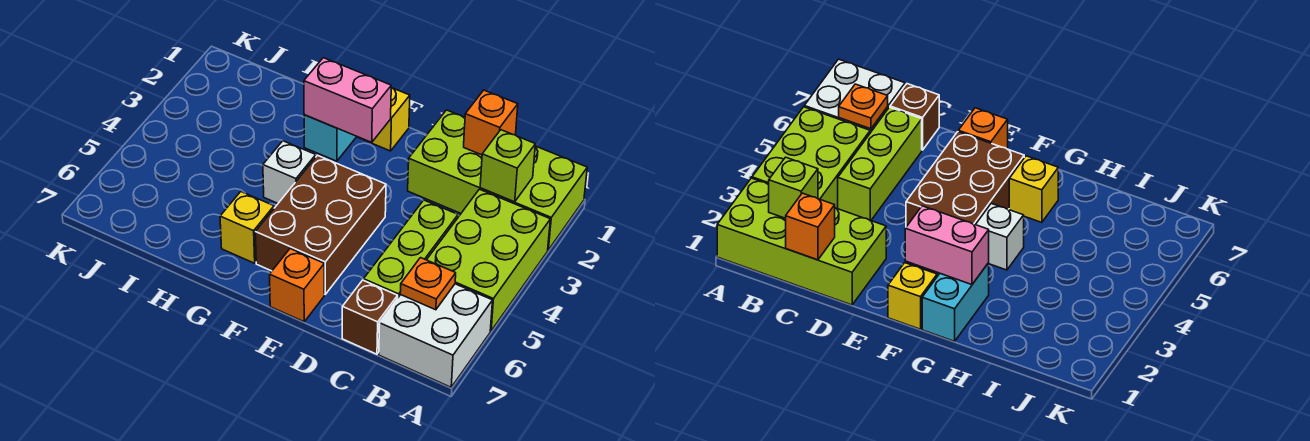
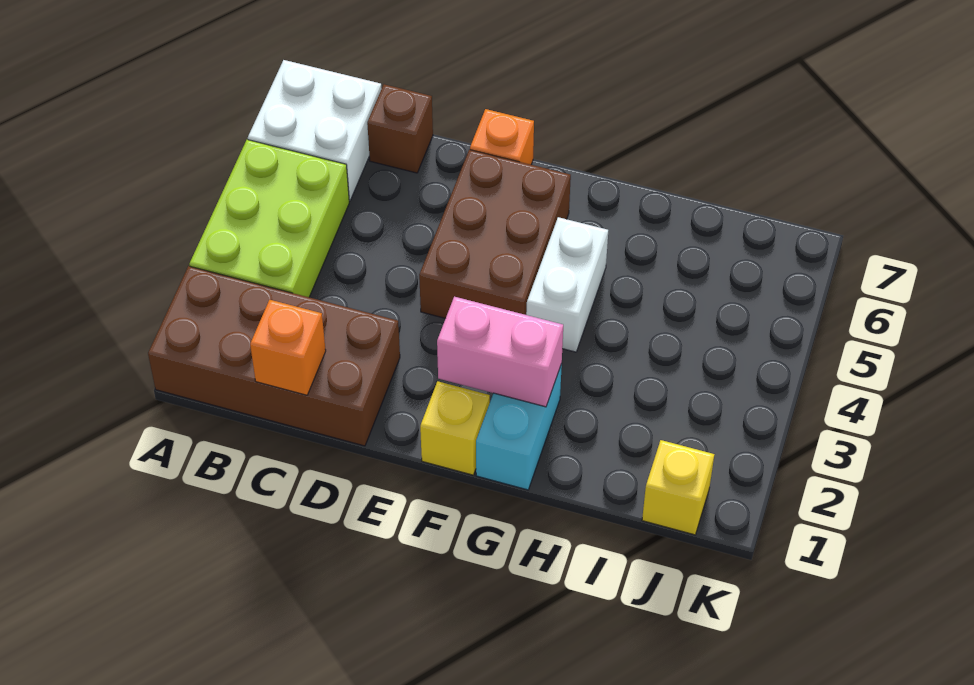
lime 2x4 brick [408,110,587,250] -> brown 2x4 brick [148,266,400,446]
lime 1x1 brick [480,130,535,202] -> none
orange 1x1 plate [400,258,456,310] -> none
lime 1x3 brick [364,200,458,297] -> none
white 1x1 brick [263,141,316,203] -> white 1x2 brick [526,217,608,352]
yellow 1x1 brick [220,192,274,263] -> yellow 1x1 brick moved to [642,440,714,535]

